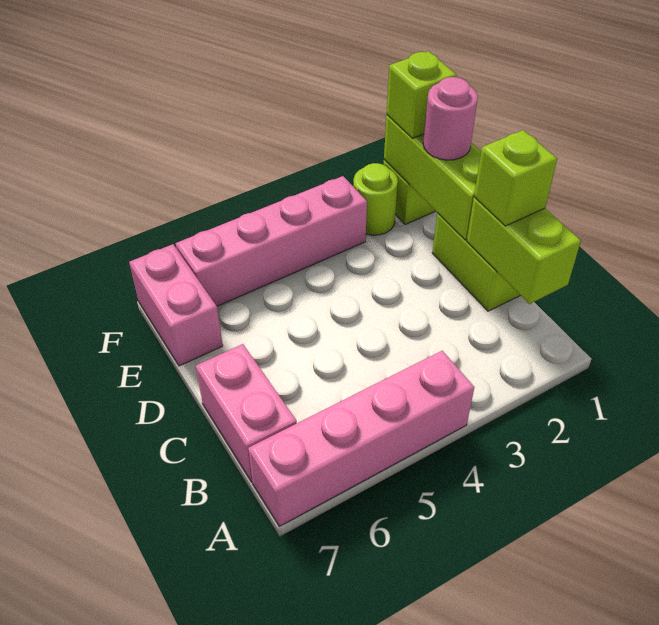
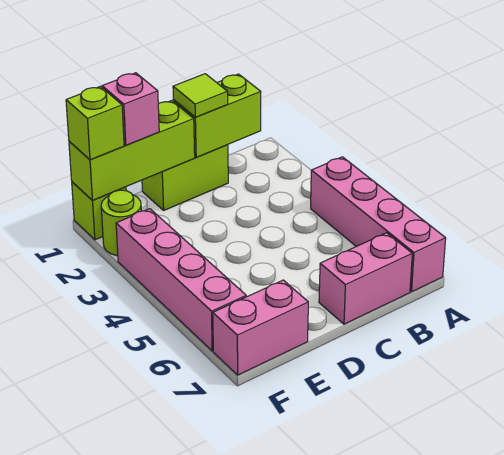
lime 1x1 brick [474,130,557,226] -> lime 1x1 tile [173,74,228,117]
pink 1x1 round brick [423,77,478,160] -> pink 1x1 brick [102,73,159,145]

